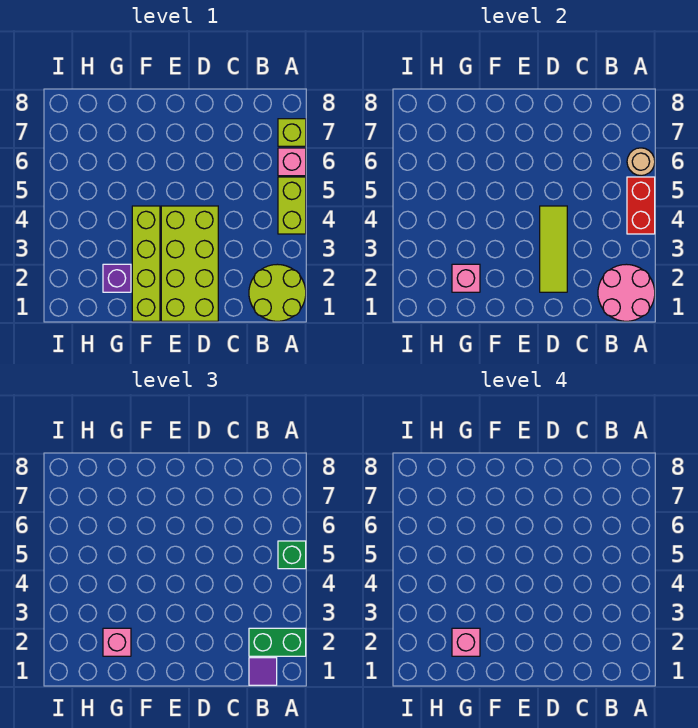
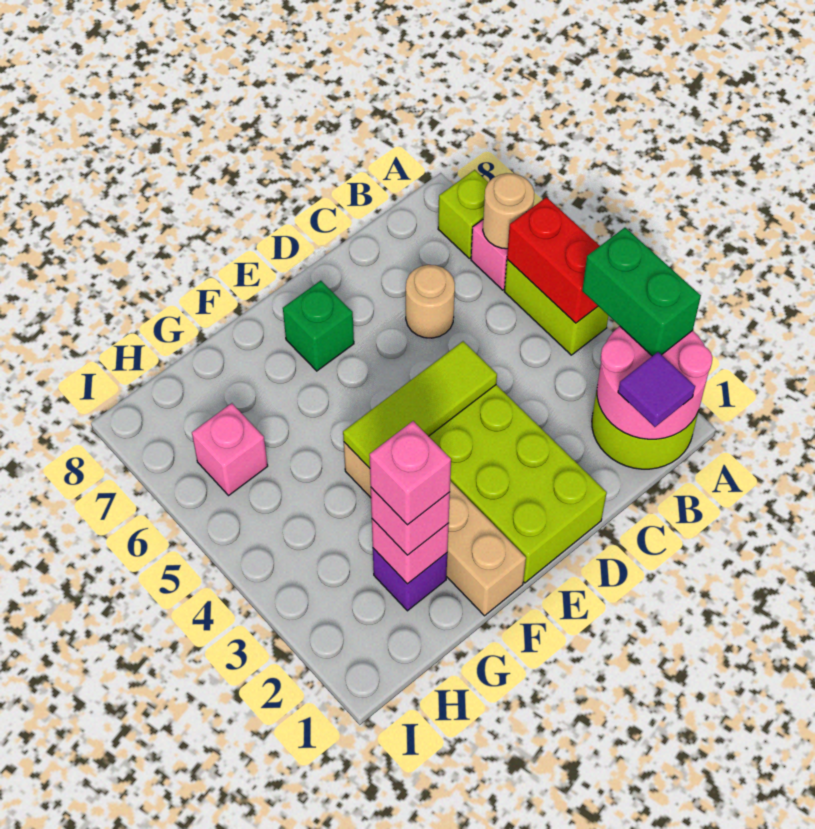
green 1x2 brick [249,628,306,656] -> green 1x2 brick turned to [582,228,701,356]
green 1x1 brick [278,541,306,569] -> green 1x1 brick moved to [283,281,354,371]
none -> tan 1x1 round brick [406,265,455,338]
lime 1x3 tile [540,206,567,292] -> lime 1x3 tile turned to [343,341,497,468]
lime 1x4 brick [132,206,160,321] -> tan 1x4 brick [344,442,526,616]
none -> pink 1x1 brick [192,403,268,495]

